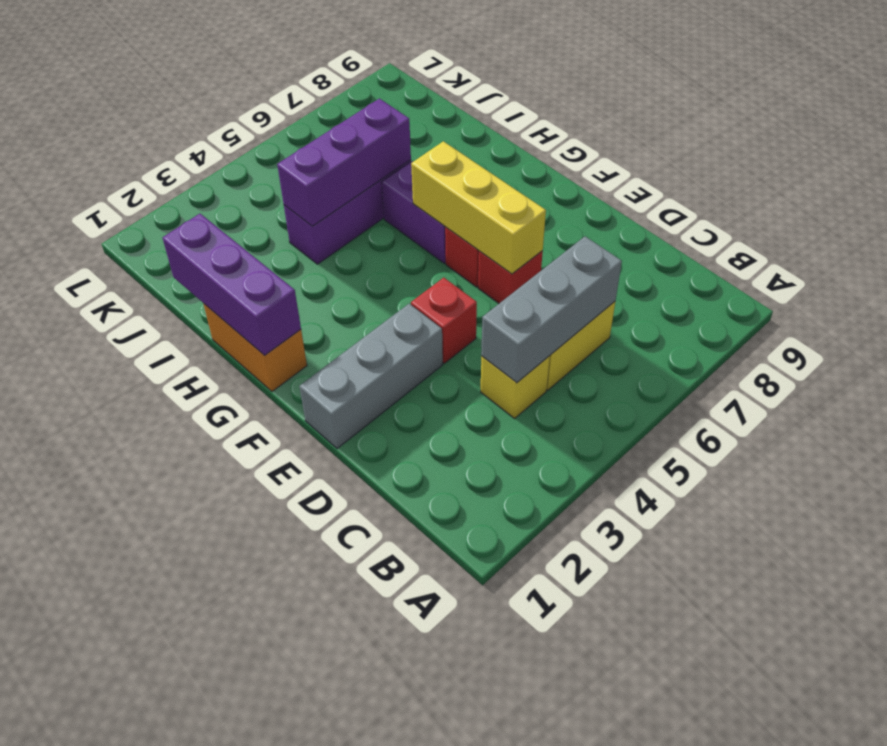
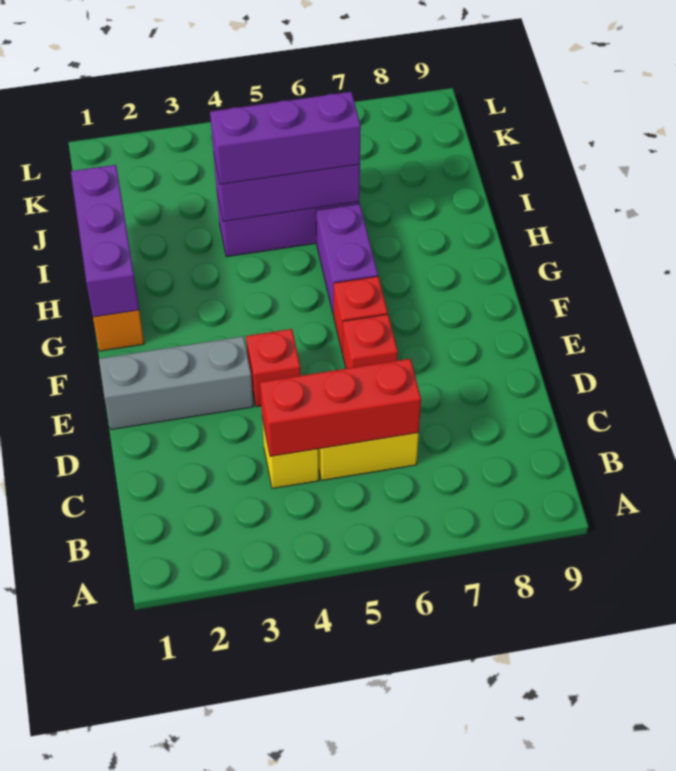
grey 1x3 brick [481,236,622,383] -> red 1x3 brick [260,359,421,457]
yellow 1x3 brick [411,141,546,274] -> none
none -> purple 1x3 brick [210,92,361,184]

